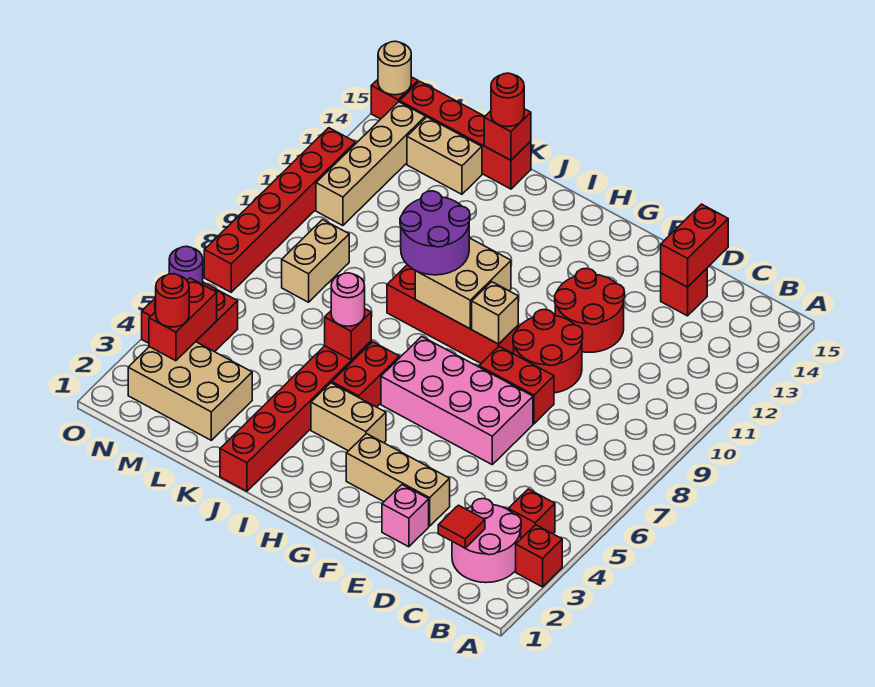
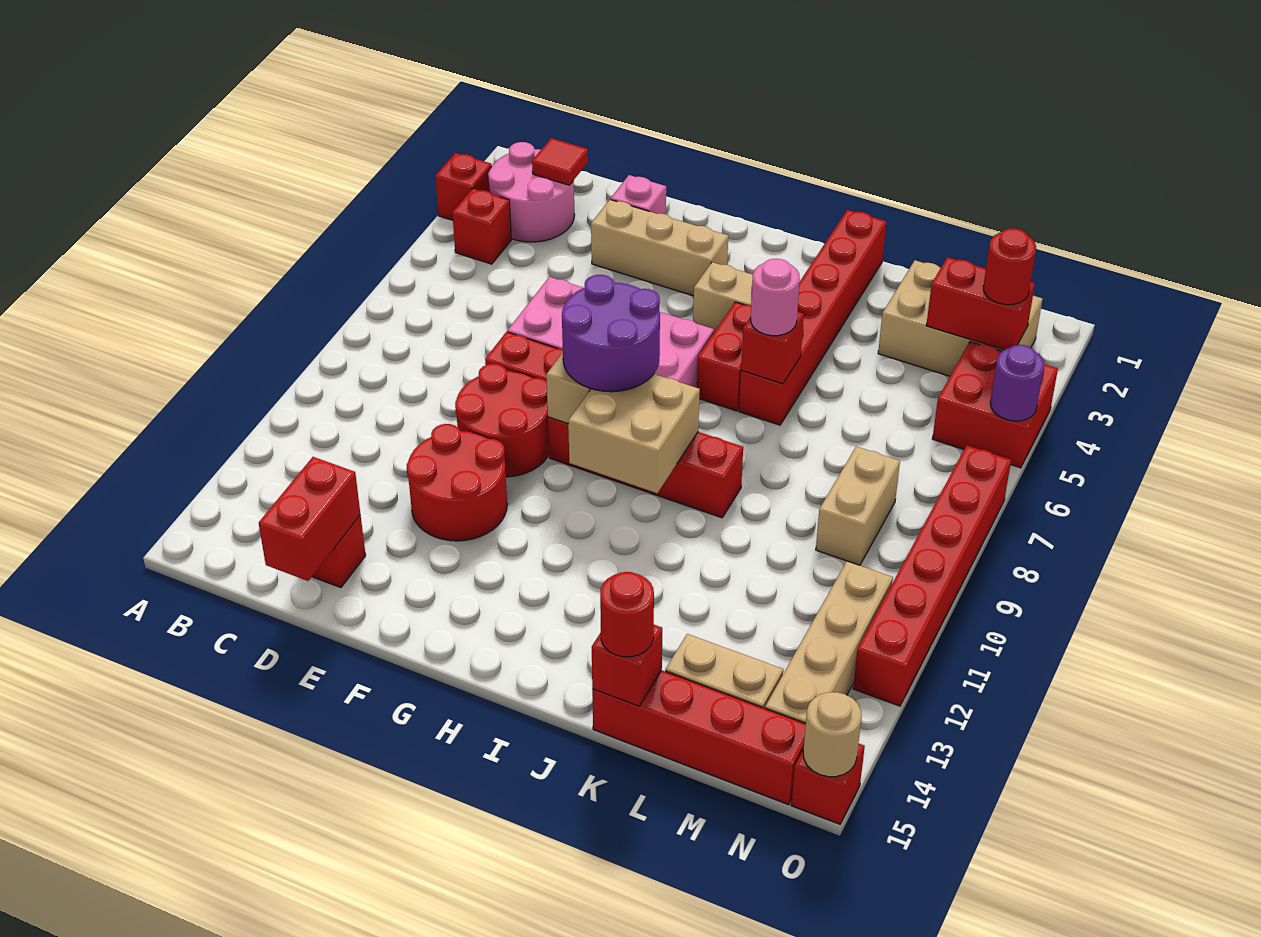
purple 2x2 round brick [400,191,470,275] -> purple 2x2 round brick moved to [562,275,660,392]
red 1x2 brick [149,278,217,361] -> red 1x2 brick turned to [926,257,1035,350]

